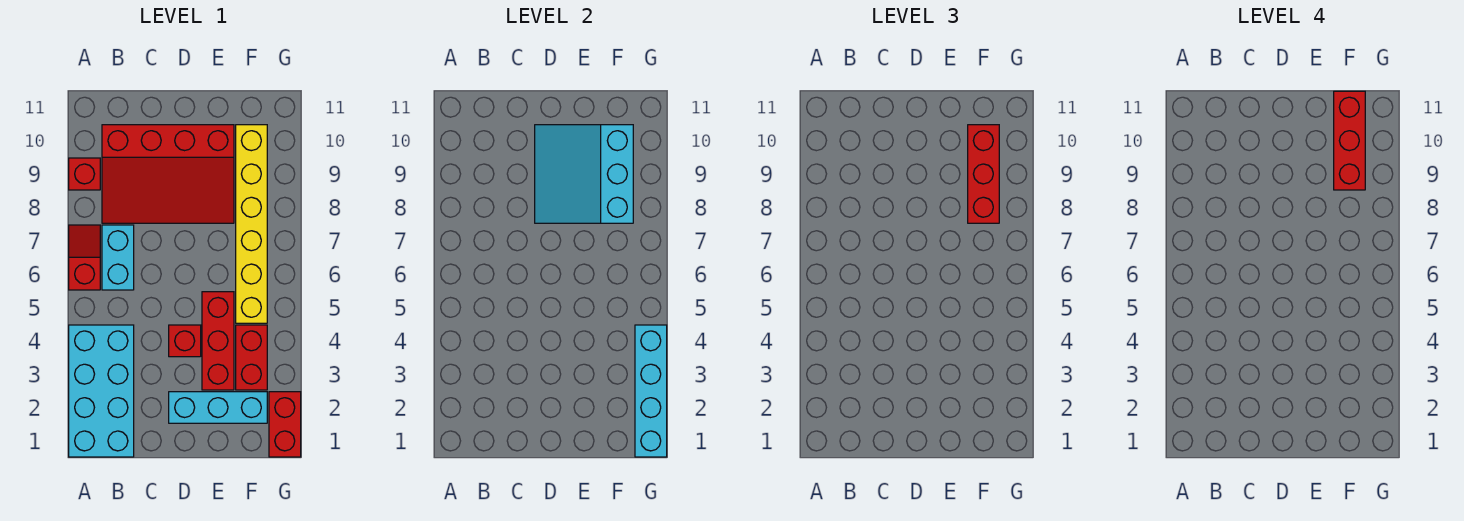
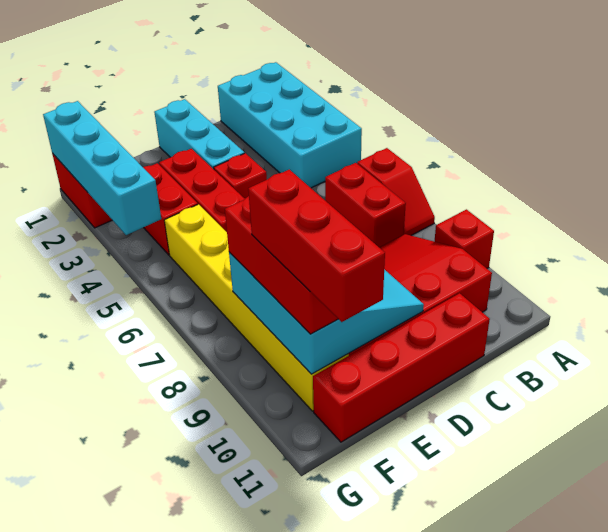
cyan 1x2 brick [102,225,134,290] -> red 1x2 brick [325,163,406,247]
none -> red 1x4 brick [313,293,490,442]
cyan 1x3 brick [169,392,267,423] -> cyan 1x3 brick turned to [154,99,244,169]

